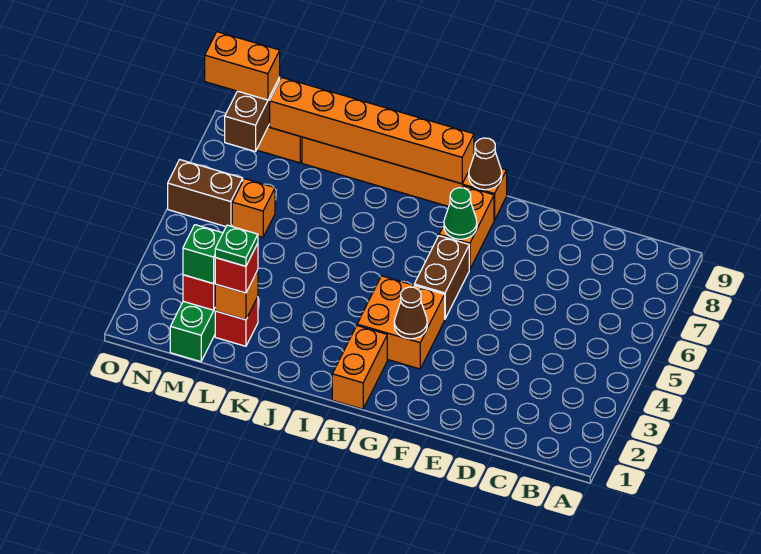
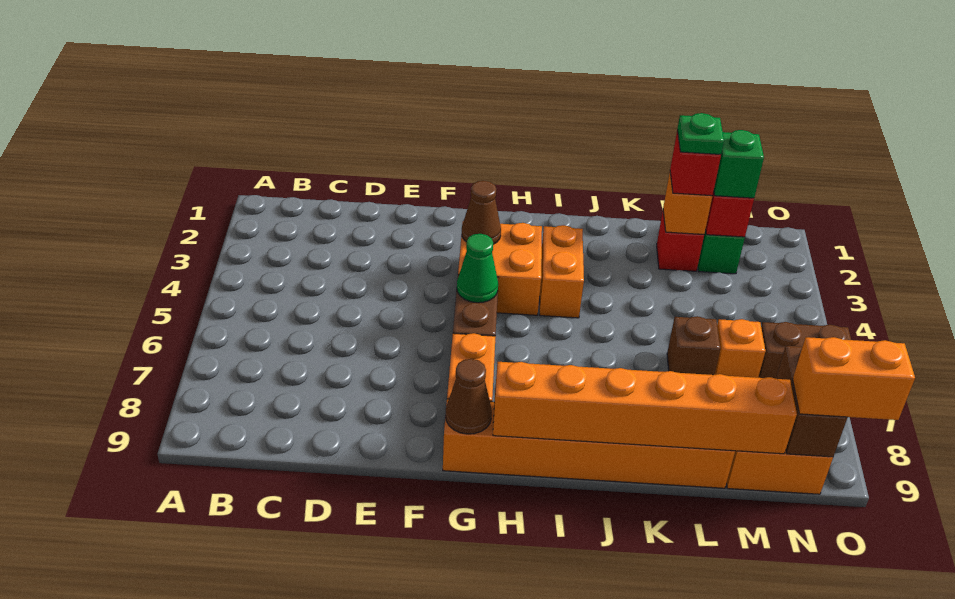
green 1x1 cone [444,188,477,239] -> green 1x1 cone moved to [457,234,498,303]
orange 1x2 brick [332,326,387,409] -> orange 1x2 brick moved to [540,225,584,318]
none -> brown 1x1 brick [667,316,720,375]

